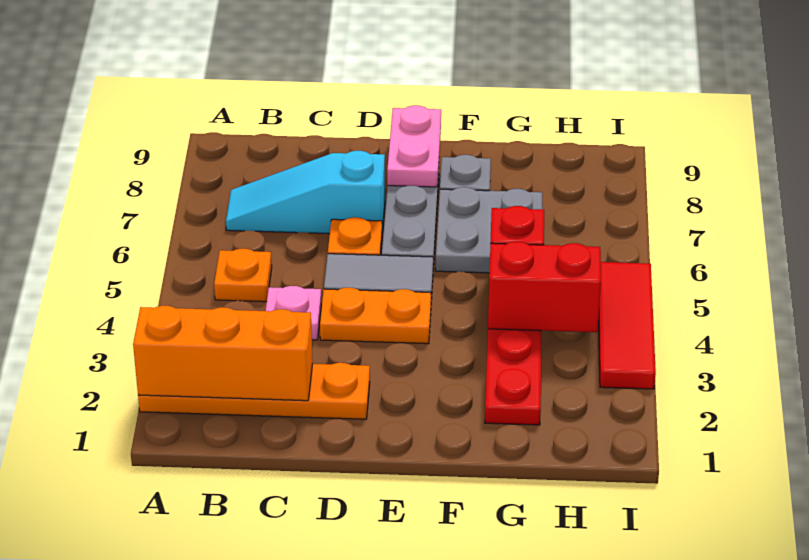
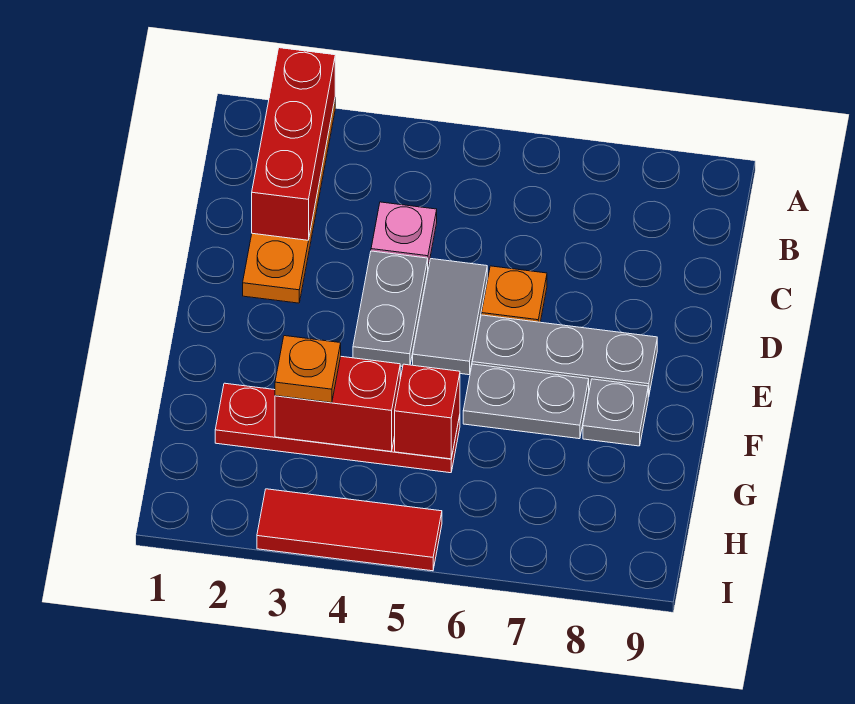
orange 1x3 brick [133,306,313,401] -> red 1x3 brick [252,48,335,240]
orange 1x1 plate [214,249,272,302] -> orange 1x1 plate moved to [275,336,341,403]
cyan 1x3 slope [226,151,385,234] -> none
orange 1x2 plate [320,288,431,344] -> grey 1x2 plate [353,251,428,366]
pink 1x2 plate [387,105,441,187] -> none
grey 2x2 plate [436,187,542,273] -> grey 1x2 plate [463,364,589,439]
red 1x2 brick [488,241,601,332] -> red 1x2 brick turned to [275,357,400,451]

